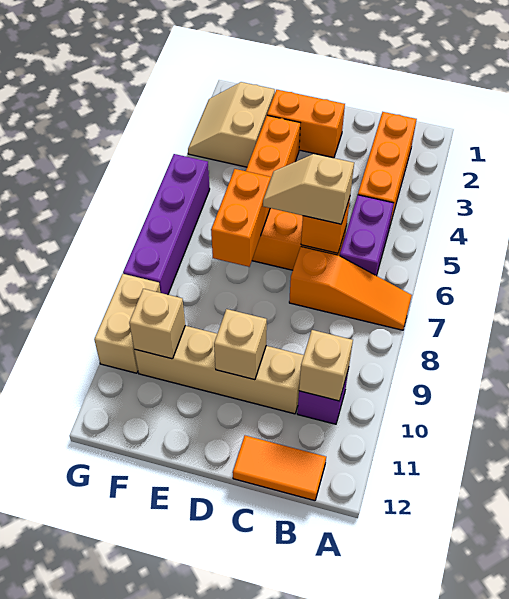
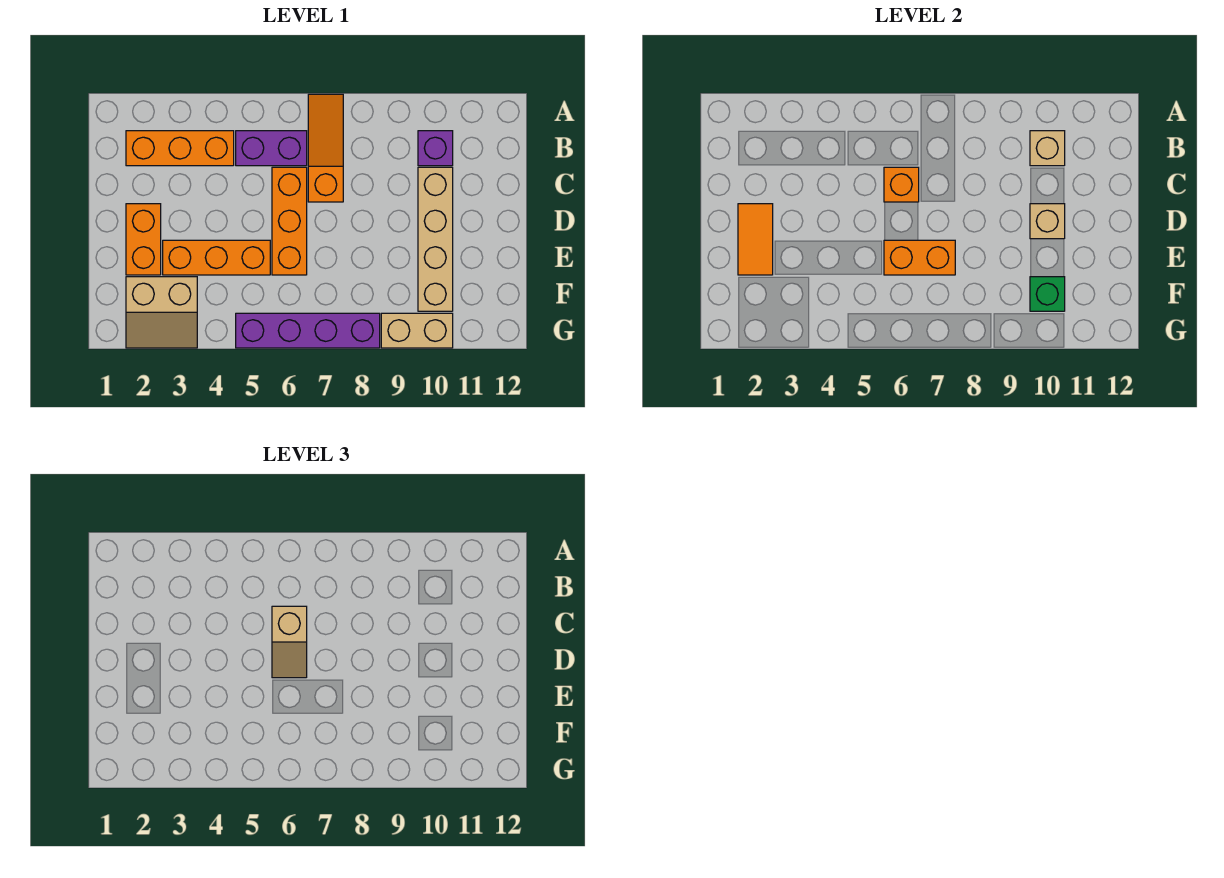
orange 1x2 tile [233,436,326,501] -> orange 1x2 tile moved to [738,204,773,275]
tan 1x1 brick [129,289,185,359] -> green 1x1 brick [1030,277,1065,311]

